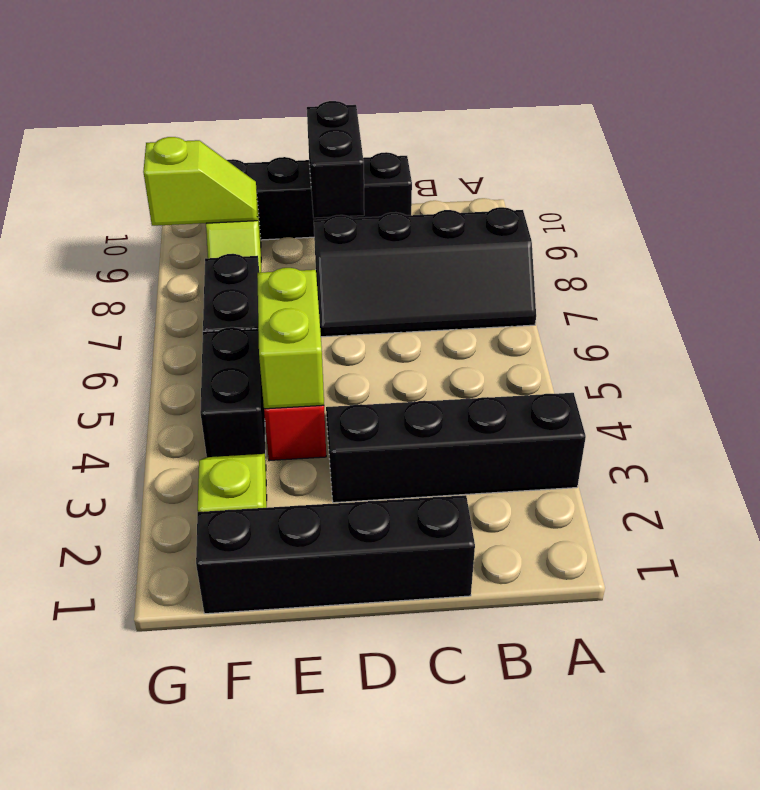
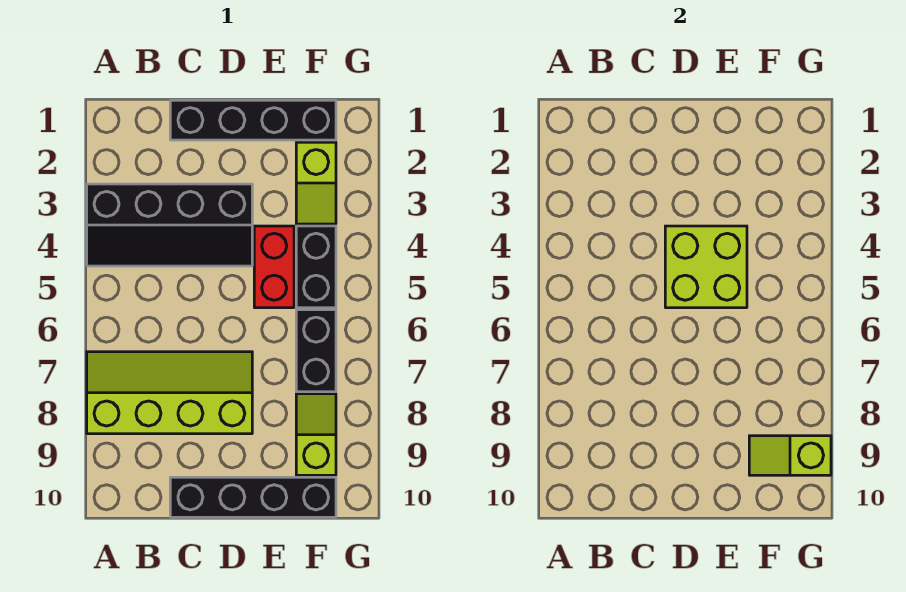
black 2x4 slope [314,207,536,337] -> lime 2x4 slope [87,352,252,434]
black 1x2 brick [307,101,364,218] -> none
lime 1x2 brick [257,268,324,409] -> lime 2x2 brick [665,226,747,308]

